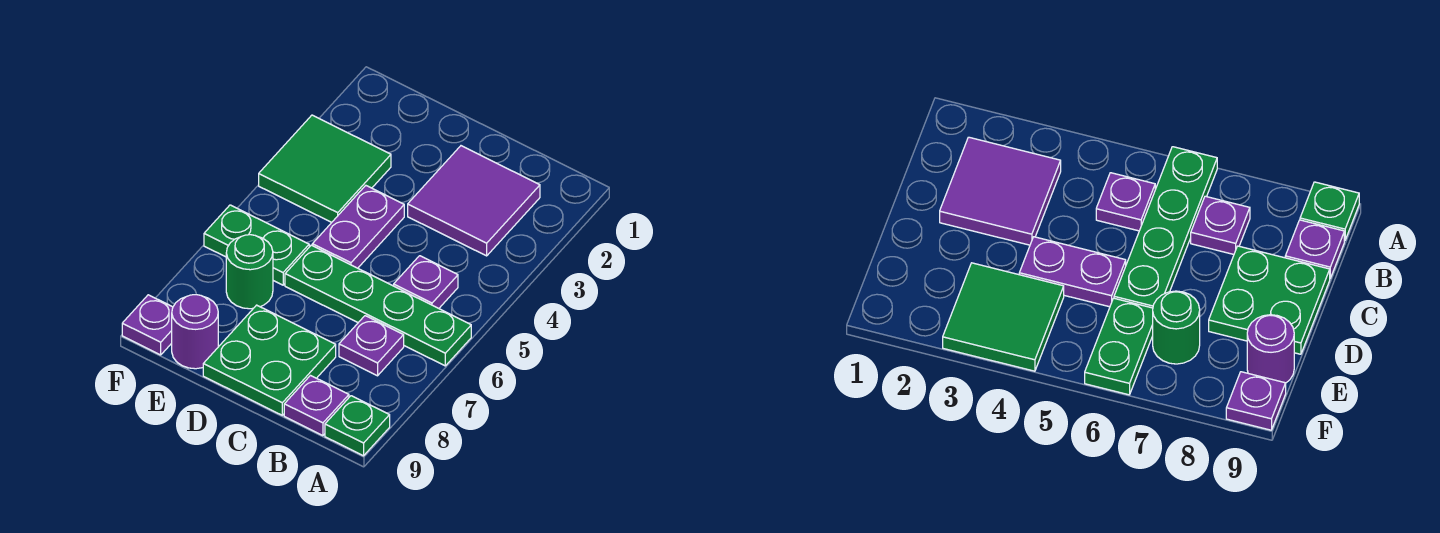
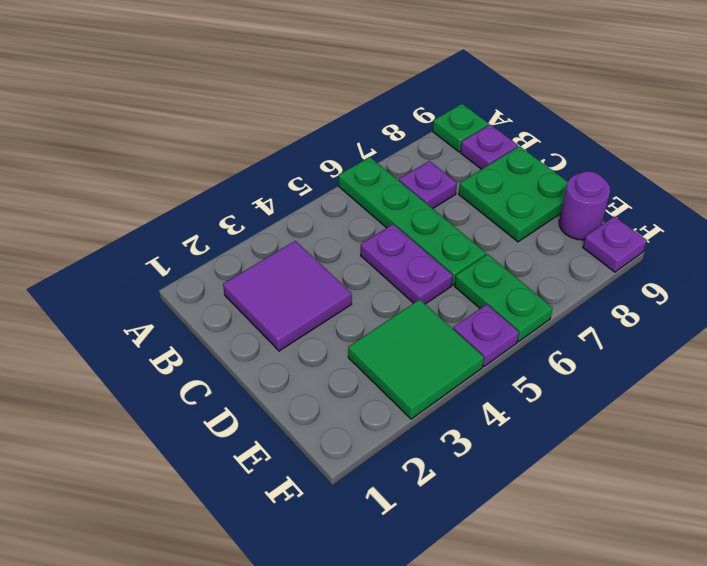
purple 1x1 plate [394,256,458,308] -> purple 1x1 plate moved to [453,304,519,366]
purple 1x2 plate [312,186,404,268] -> purple 1x2 plate turned to [361,224,453,304]
green 1x1 round brick [226,235,273,309] -> none

